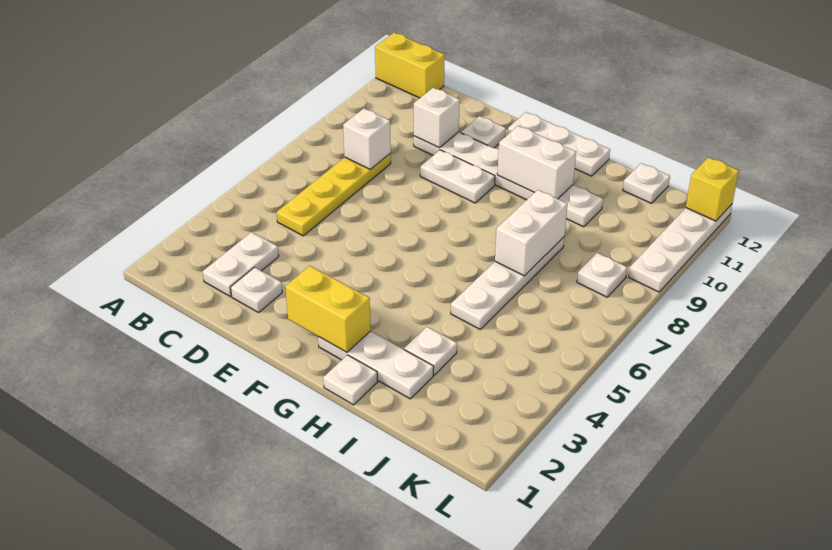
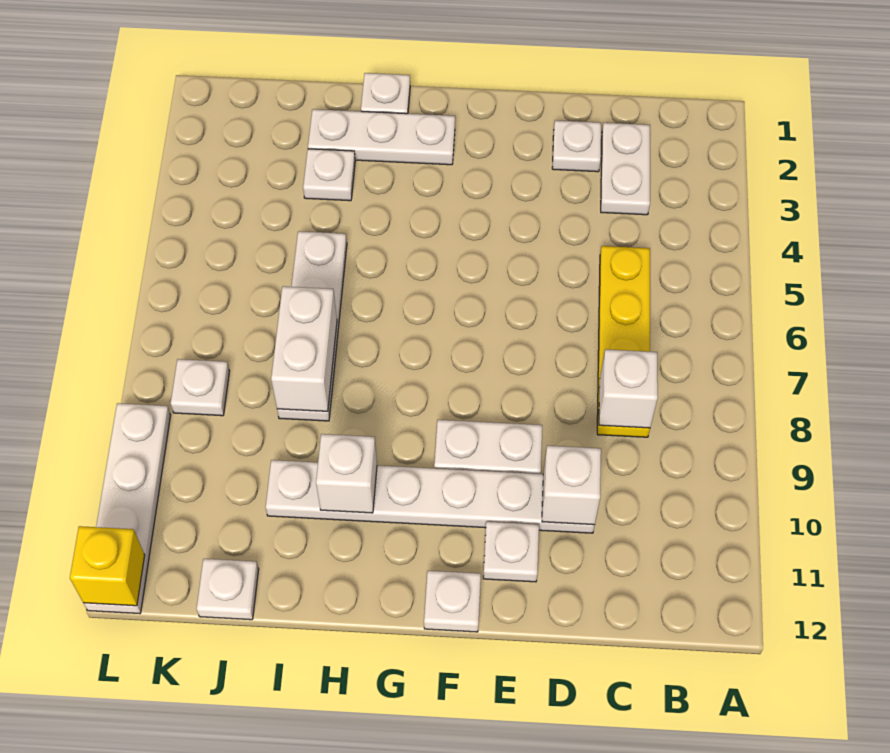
yellow 1x2 brick [375,33,445,98] -> none
yellow 1x2 brick [285,266,371,352] -> none
white 1x3 plate [508,112,610,176] -> white 1x1 plate [424,571,481,632]
white 1x2 brick [497,126,576,199] -> white 1x1 brick [316,434,377,513]

